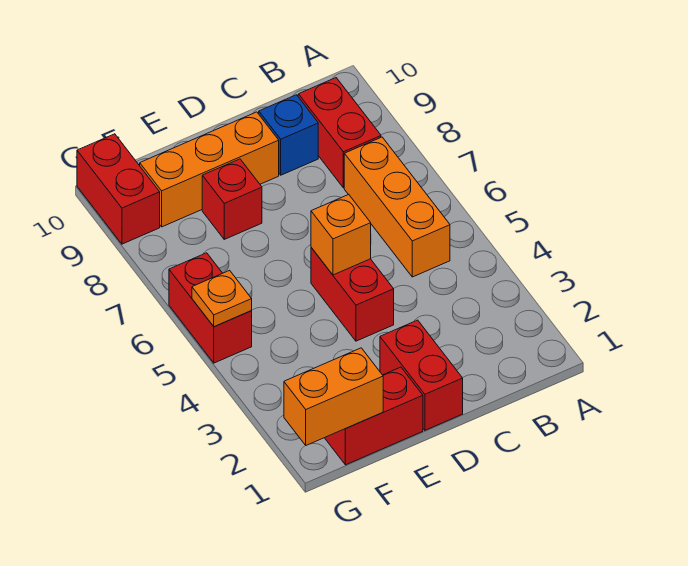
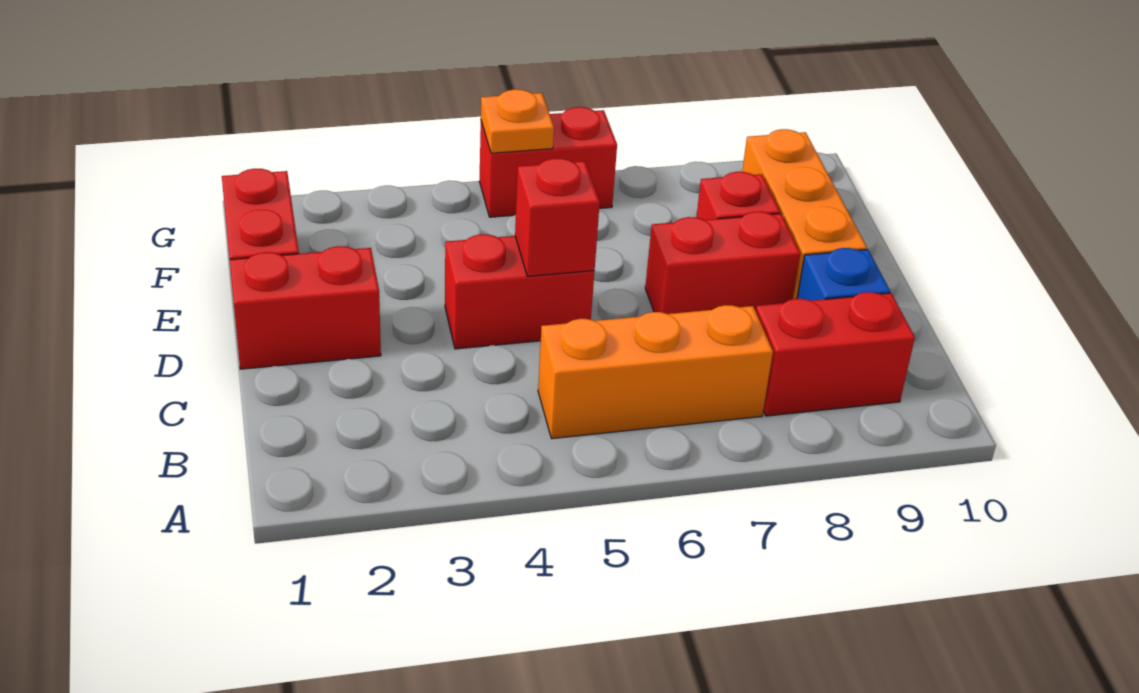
orange 1x1 brick [311,195,371,275] -> red 1x1 brick [515,158,600,276]
orange 1x2 brick [284,348,383,445] -> none
red 1x2 brick [77,134,160,244] -> red 1x2 brick moved to [645,212,800,314]

